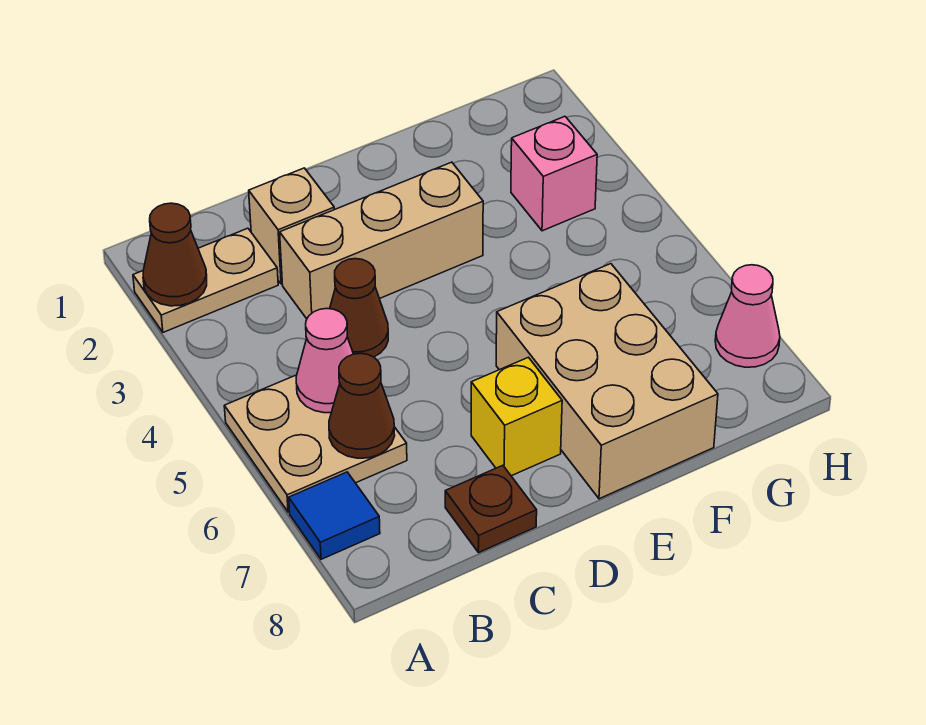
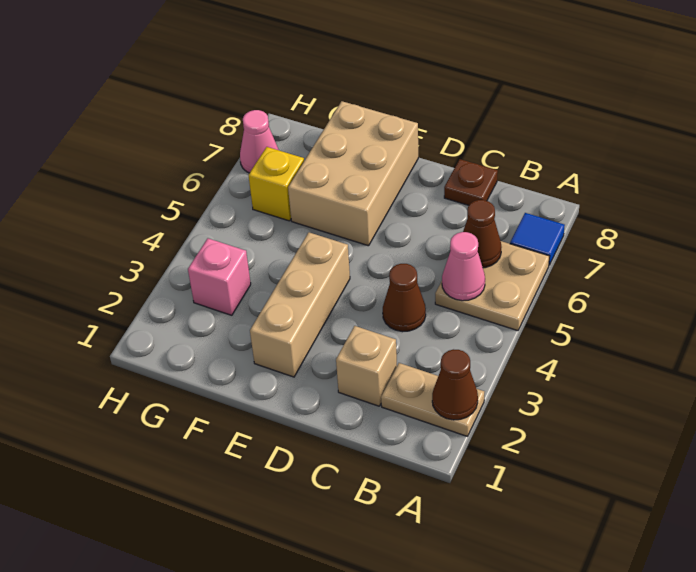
tan 1x3 brick [280,162,483,319] -> tan 1x3 brick turned to [250,232,350,377]
yellow 1x1 brick [471,357,562,476] -> yellow 1x1 brick moved to [248,147,304,221]

